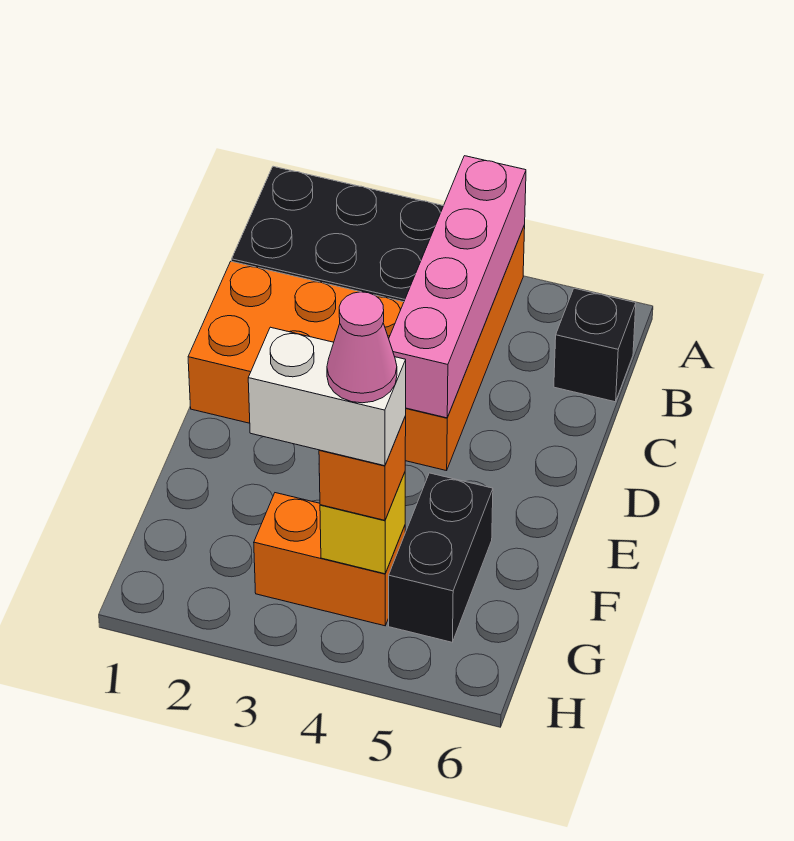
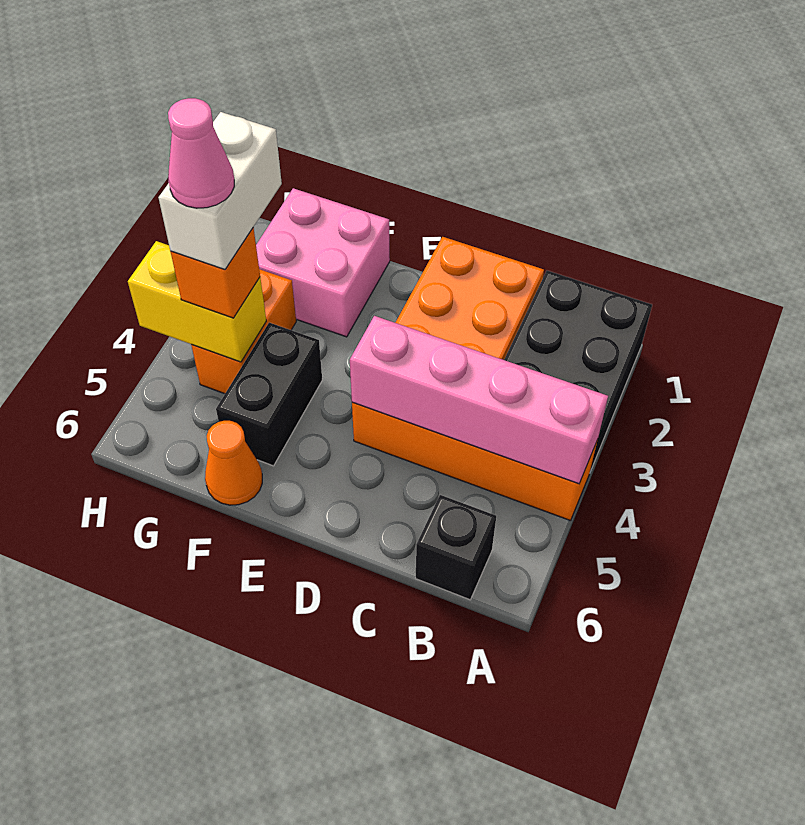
none -> pink 2x2 brick [256,188,390,337]
black 1x2 brick [389,473,493,642] -> black 1x2 brick turned to [216,323,322,466]
none -> orange 1x1 cone [205,421,262,505]
yellow 1x1 brick [320,473,405,574] -> yellow 1x2 brick [128,241,266,362]

